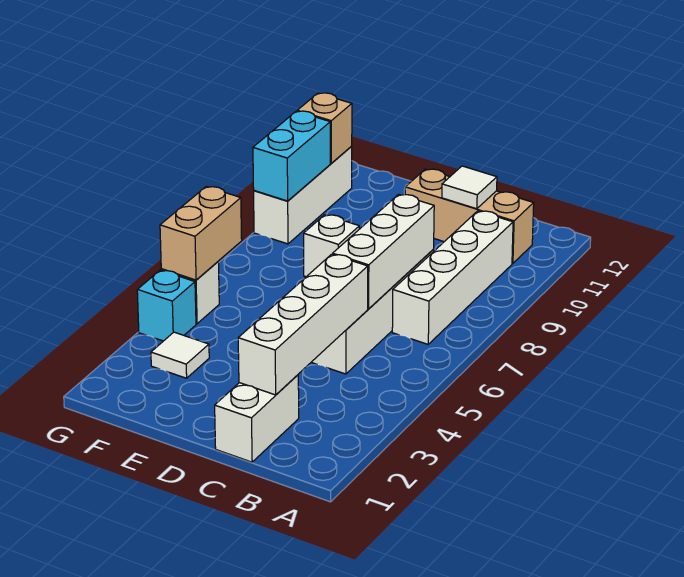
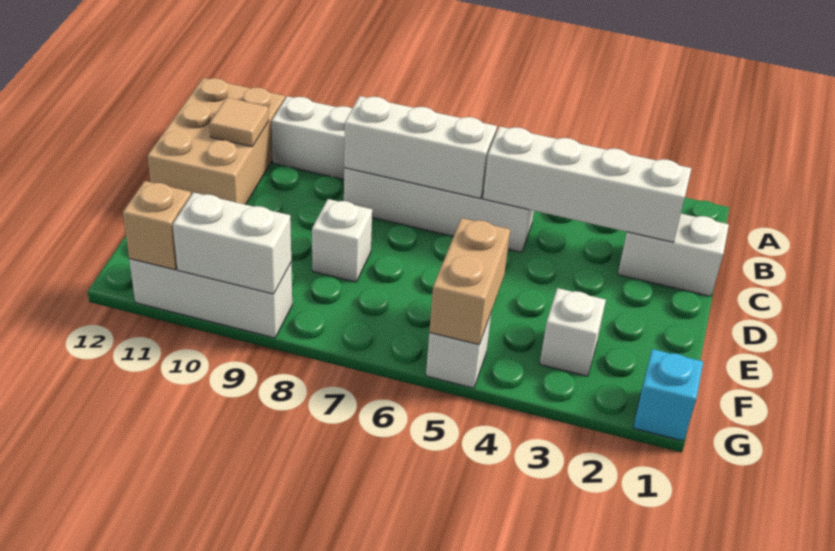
tan 1x3 brick [405,169,534,263] -> tan 2x3 brick [147,78,285,205]
white 1x1 tile [442,166,497,209] -> tan 1x1 tile [210,98,269,147]
white 1x1 tile [151,332,209,378] -> white 1x1 brick [540,288,606,376]
cyan 1x1 brick [137,270,196,341] -> cyan 1x1 brick moved to [633,349,703,441]
tan 1x2 brick [160,187,242,280] -> tan 1x2 brick turned to [429,218,510,345]
cyan 1x2 brick [253,111,330,201] -> white 1x2 brick [173,192,291,294]

